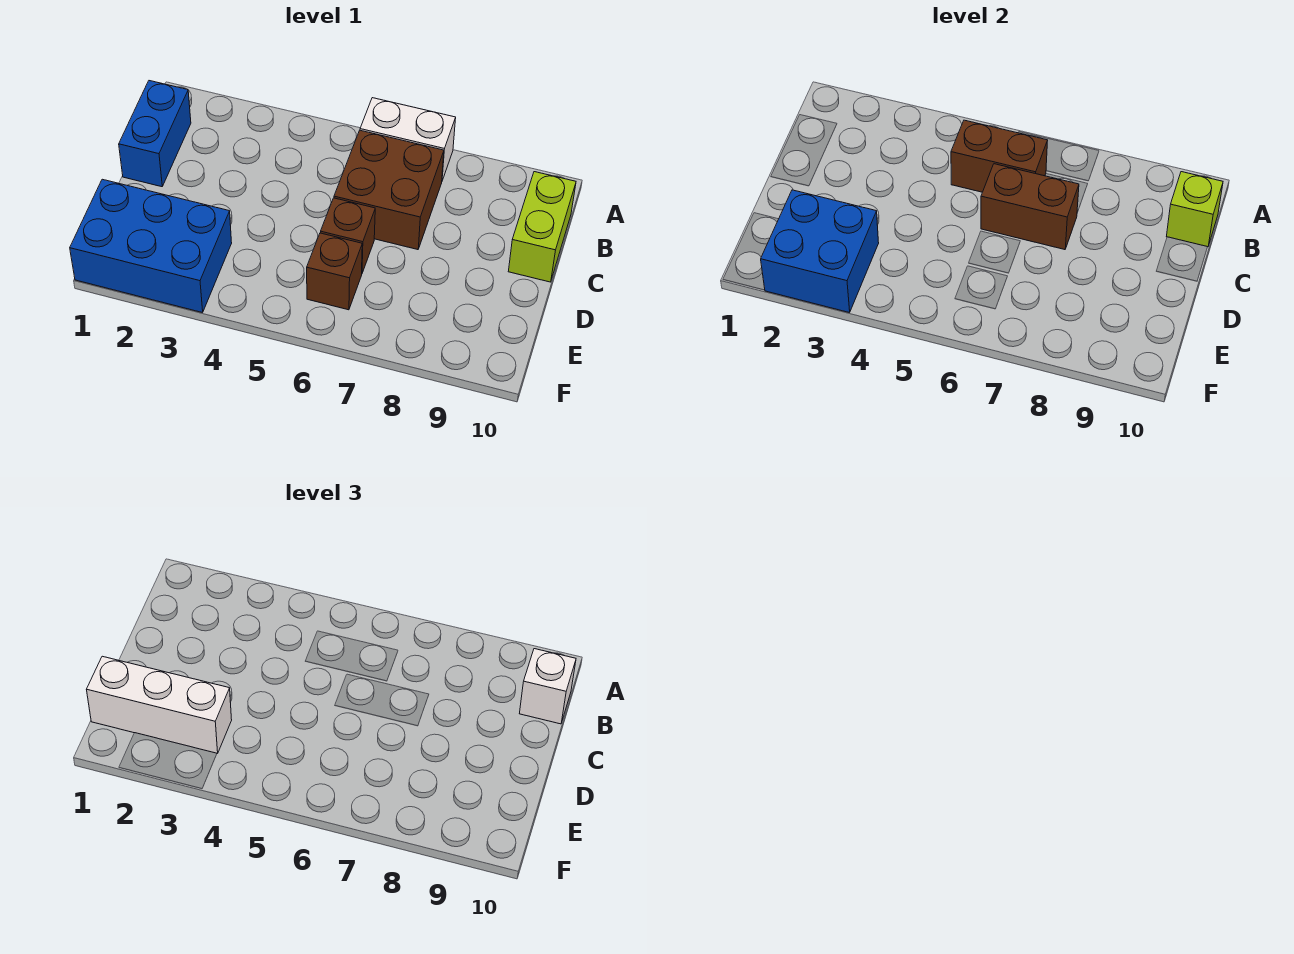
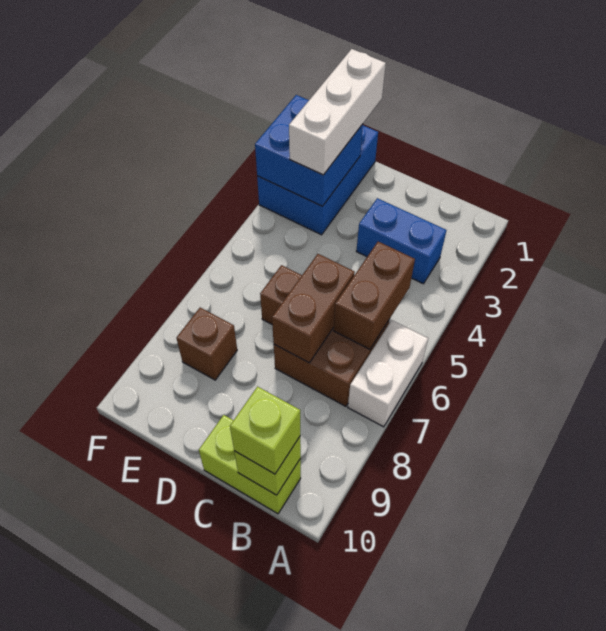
blue 1x2 brick [119,81,191,187] -> blue 1x2 brick moved to [356,198,446,284]
white 1x1 brick [519,649,576,724] -> lime 1x1 brick [230,387,300,474]
brown 1x1 brick [307,233,362,310] -> brown 1x1 brick moved to [176,308,237,380]

